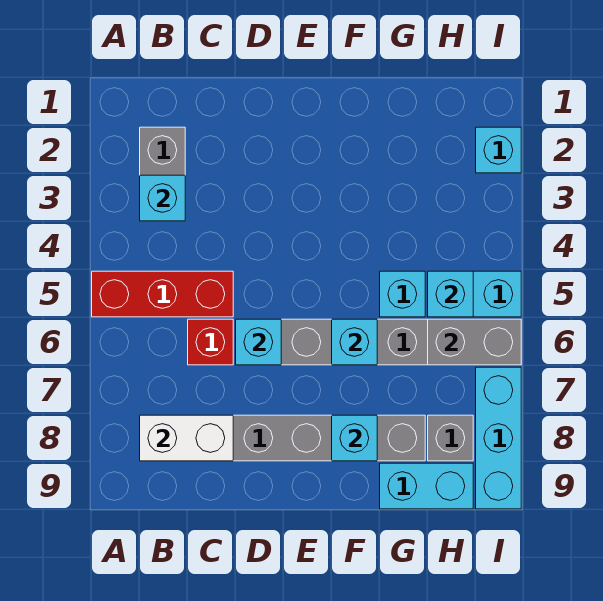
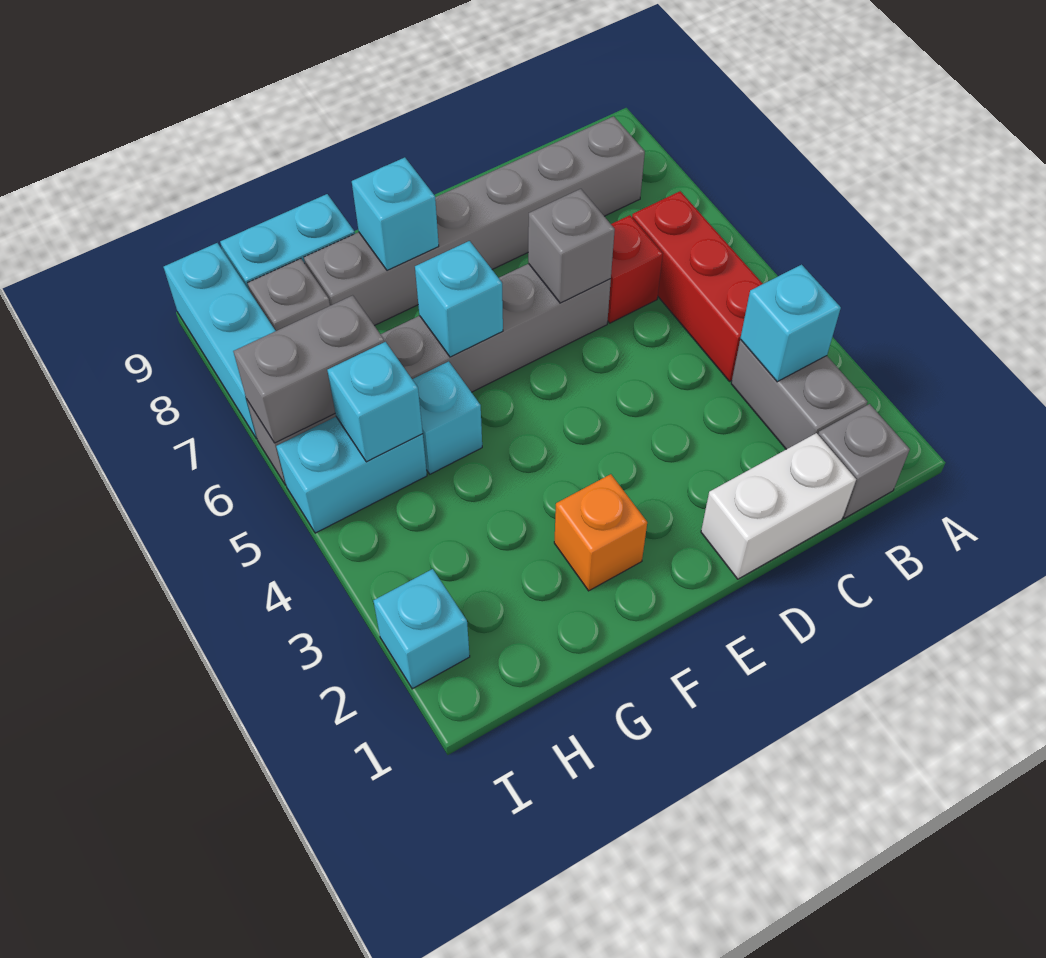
red 1x3 brick [92,271,233,317] -> red 1x3 brick turned to [632,191,763,381]
none -> grey 1x1 brick [818,404,910,518]
white 1x2 brick [140,415,233,461] -> white 1x2 brick moved to [701,433,856,579]
cyan 1x1 brick [236,319,281,365] -> grey 1x1 brick [528,189,615,303]
none -> orange 1x1 brick [554,474,647,591]

